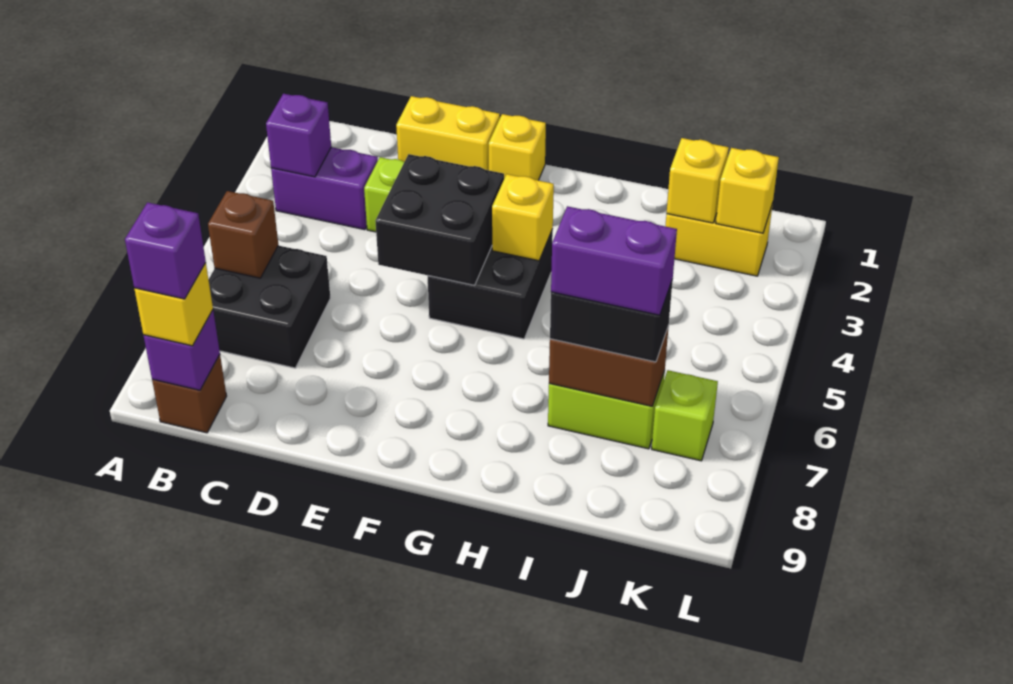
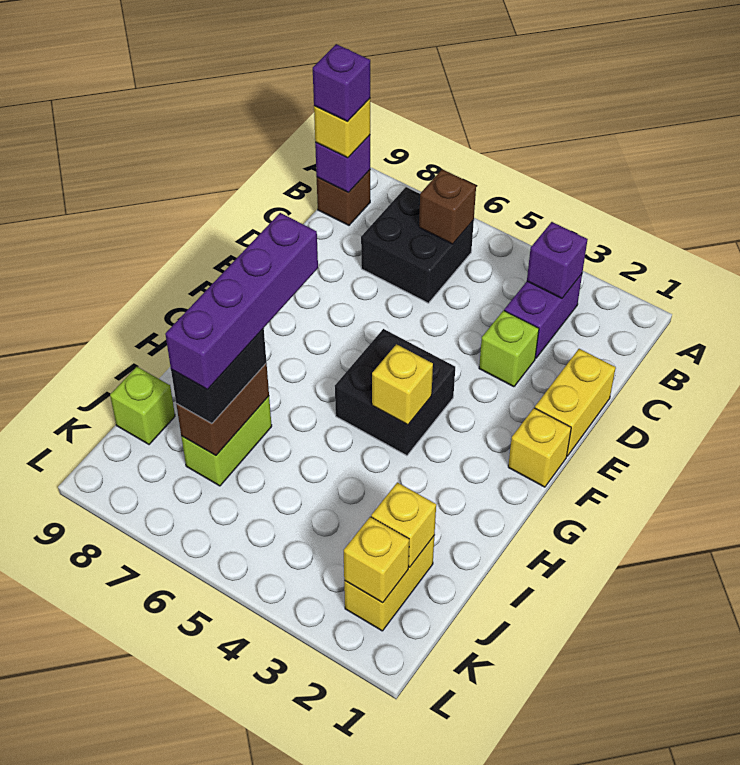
black 2x2 brick [375,154,504,285] -> none
purple 1x2 brick [551,206,677,315] -> purple 1x4 brick [165,213,318,389]
lime 1x1 brick [652,370,718,461] -> lime 1x1 brick moved to [110,367,175,444]

